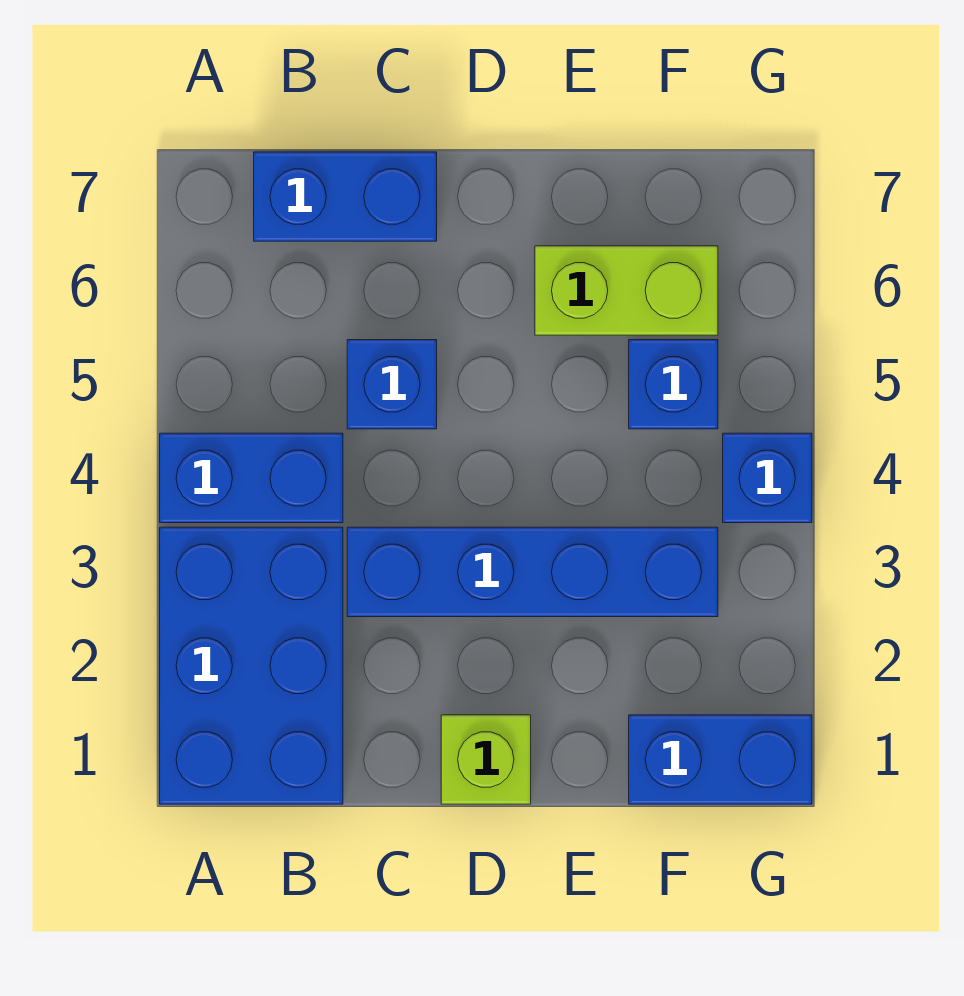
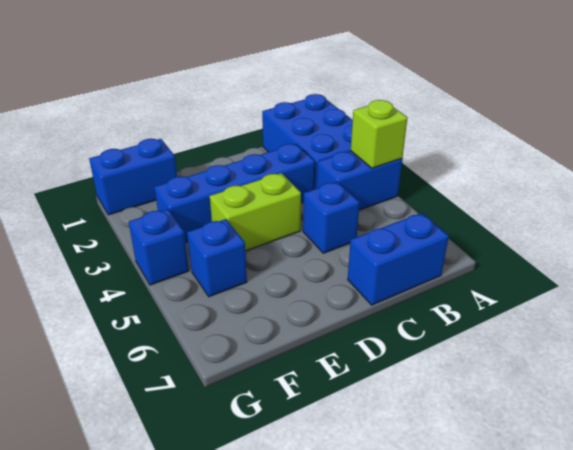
lime 1x1 brick [441,715,531,804] -> lime 1x1 brick moved to [351,100,408,168]
lime 1x2 brick [535,246,718,335] -> lime 1x2 brick moved to [210,173,301,251]

